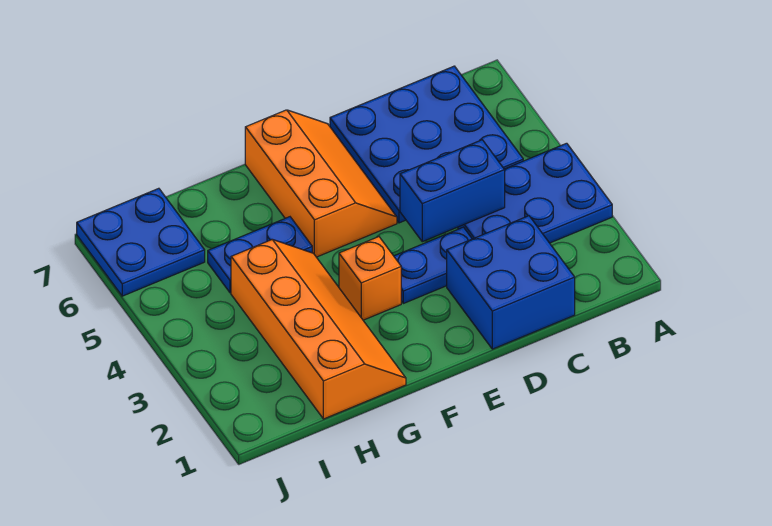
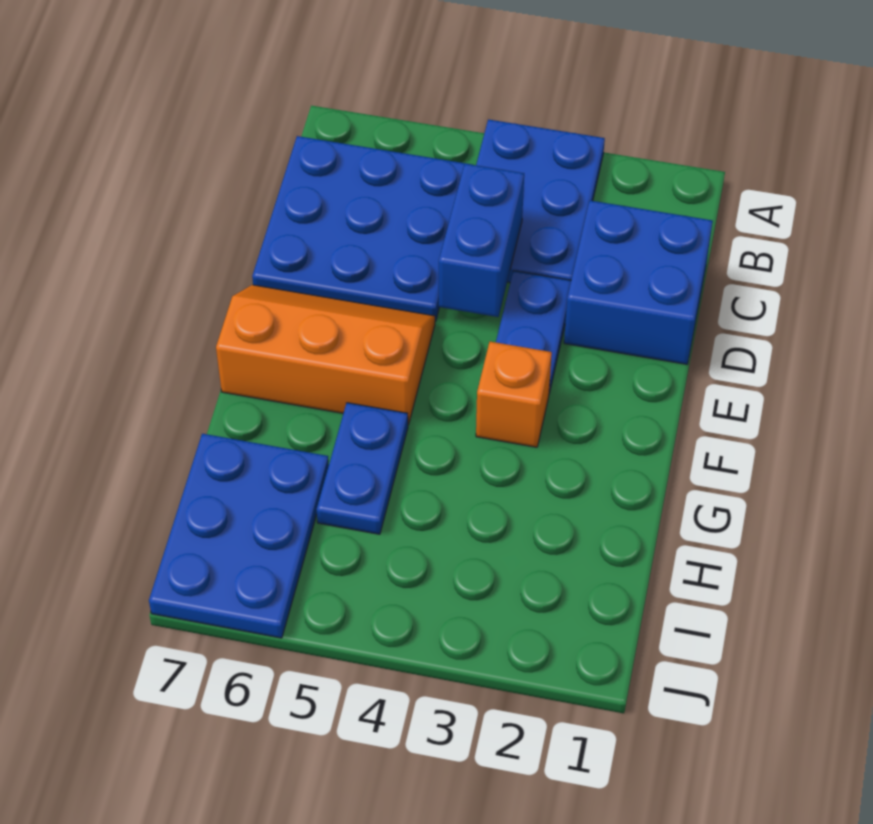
orange 2x4 slope [231,240,406,419] -> none
blue 2x2 plate [77,188,205,296] -> blue 2x3 plate [149,434,329,638]

